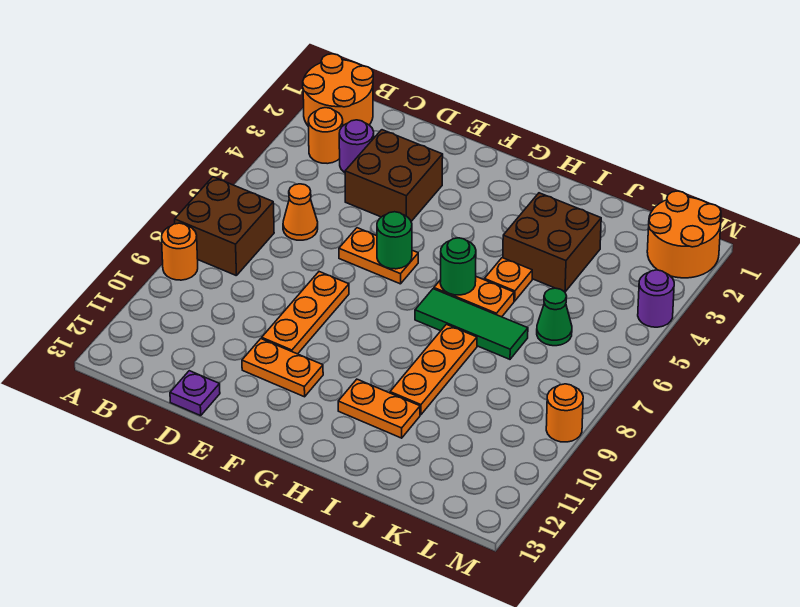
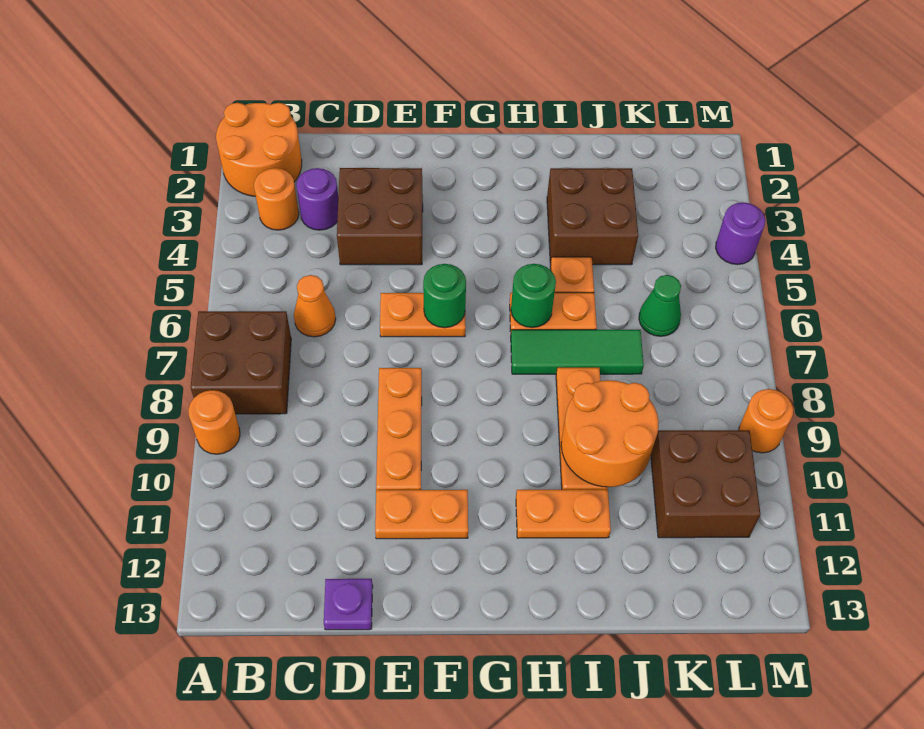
none -> brown 2x2 brick [651,430,760,538]
orange 2x2 round brick [647,191,721,278] -> orange 2x2 round brick moved to [561,380,658,487]

